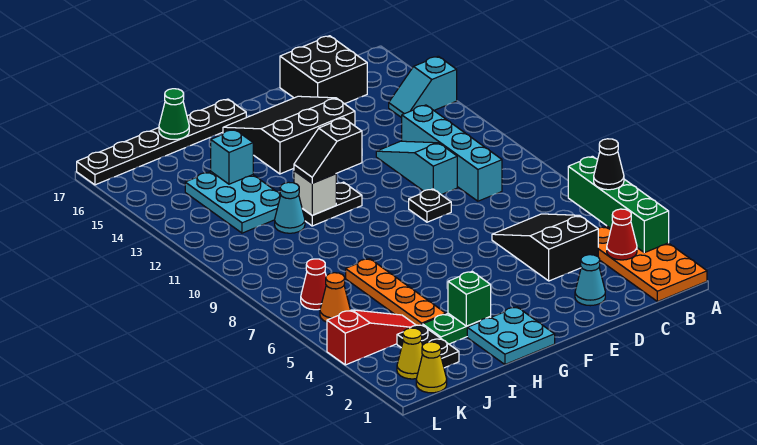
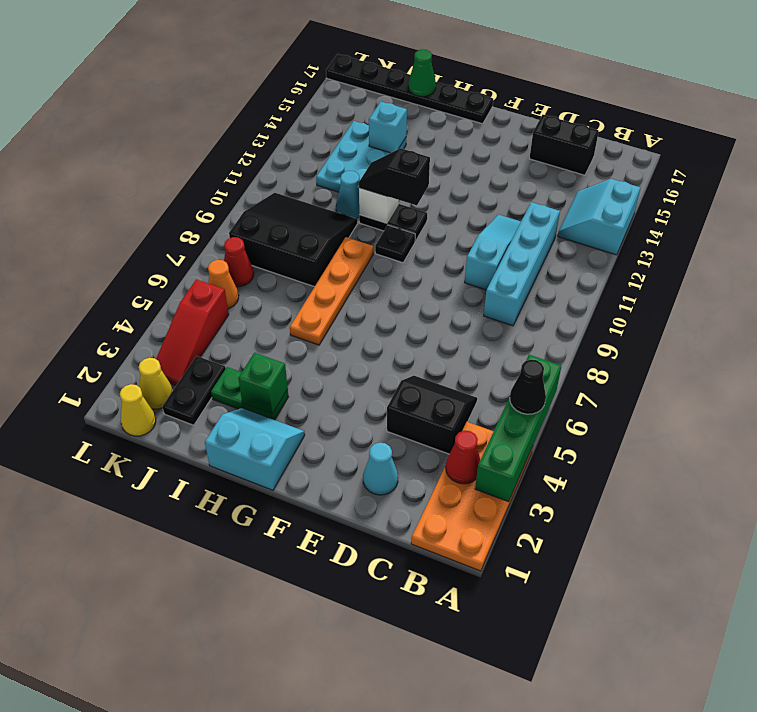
cyan 1x2 slope [389,56,457,118] -> cyan 2x2 slope [558,179,640,255]
black 2x3 slope [492,214,598,281] -> black 2x2 slope [387,376,477,454]
black 2x2 brick [280,36,367,104] -> black 1x2 brick [529,115,599,175]
black 1x1 plate [409,189,451,222] -> black 1x1 plate moved to [375,225,415,263]
black 3x3 slope [223,96,355,174] -> black 3x3 slope moved to [229,193,358,287]
cyan 2x2 plate [467,307,555,364] -> cyan 2x2 slope [205,408,305,490]
orange 1x4 plate [346,259,446,325] -> orange 1x4 plate moved to [290,237,373,345]
red 1x3 slope [327,310,416,365] -> red 1x3 slope turned to [156,279,229,386]

